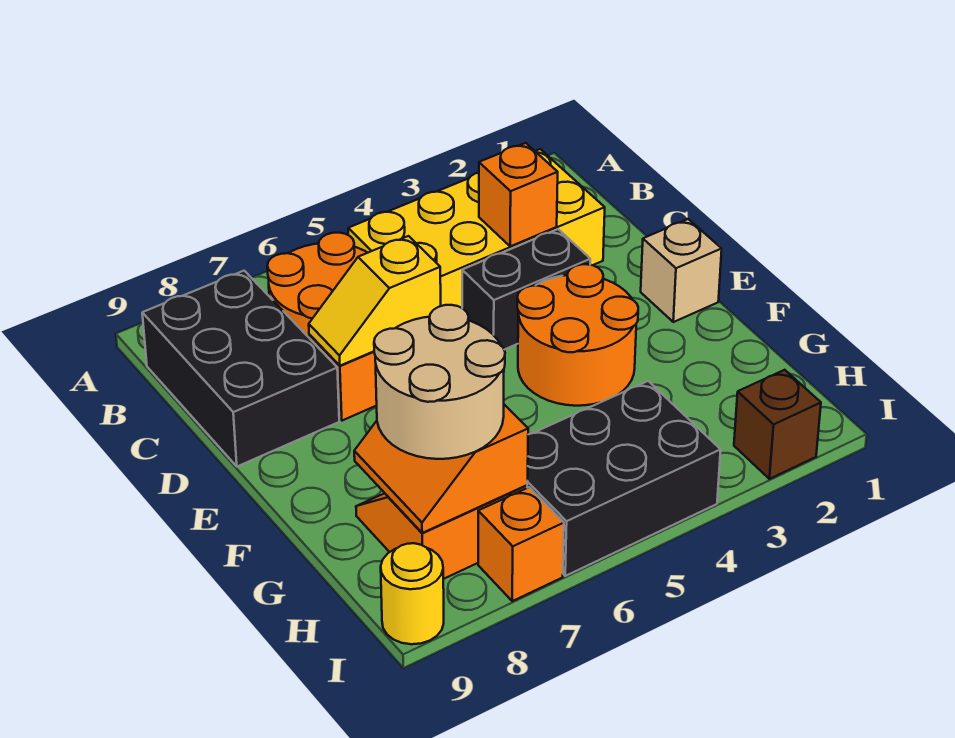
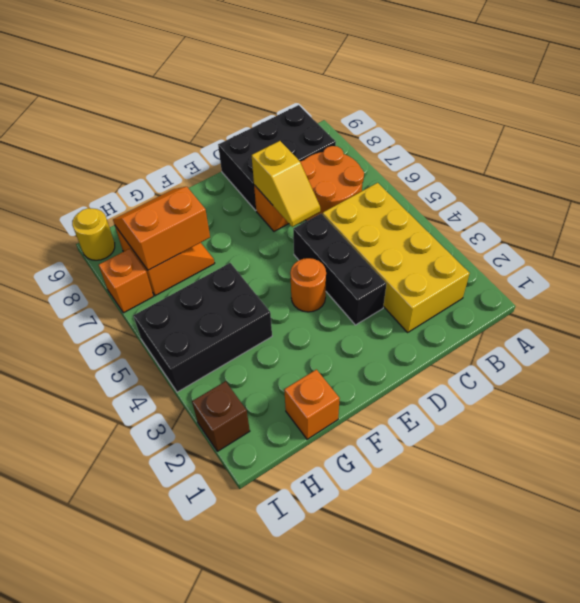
orange 1x1 brick [479,143,558,246] -> orange 1x1 brick moved to [284,370,340,439]
black 1x2 brick [462,229,590,350] -> black 1x3 brick [293,214,386,325]
yellow 1x2 slope [309,236,441,366] -> yellow 1x2 slope turned to [252,141,320,227]
tan 1x1 brick [641,219,722,322] -> none
orange 2x2 round brick [517,264,638,406] -> orange 1x1 round brick [290,258,326,312]
tan 2x2 round brick [374,305,505,459] -> none
black 2x3 brick [527,381,721,576] -> black 2x3 brick turned to [133,263,272,392]

